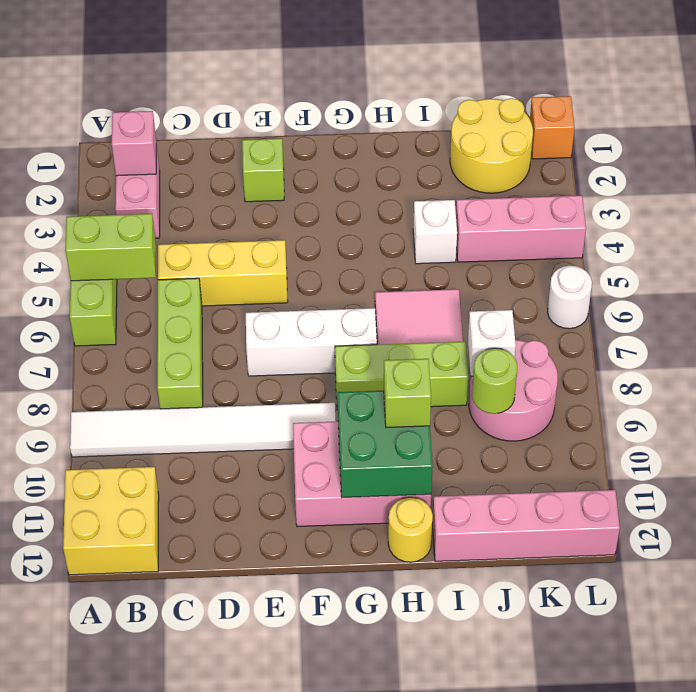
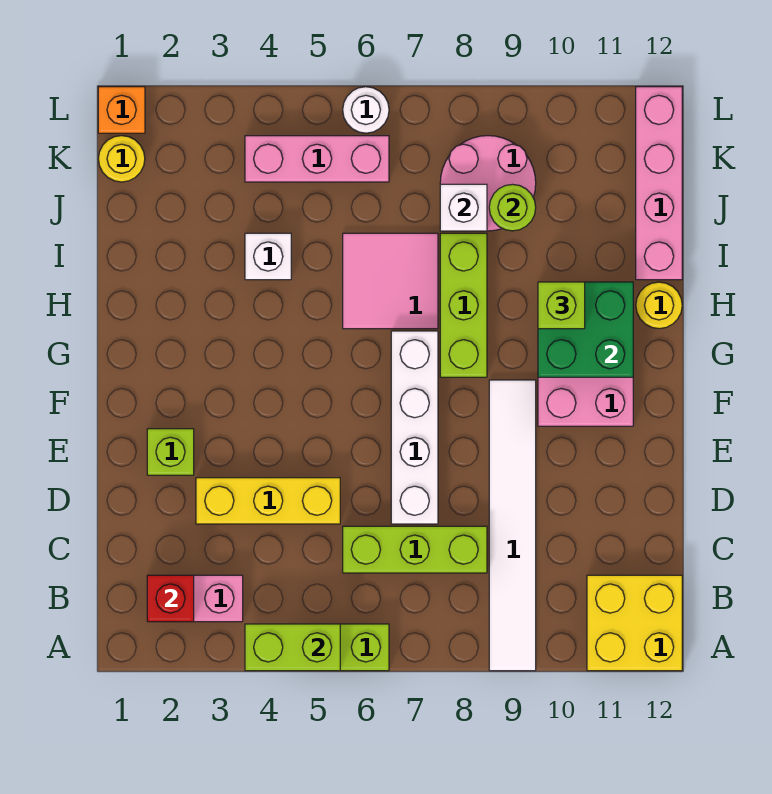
lime 1x2 brick [65,214,156,281] -> lime 1x2 brick turned to [245,624,340,671]
pink 1x1 brick [112,111,156,176] -> red 1x1 brick [147,575,194,622]
yellow 1x3 brick [158,240,288,306] -> yellow 1x3 brick turned to [196,478,340,524]
white 1x3 brick [246,308,377,376] -> white 1x4 brick [391,331,438,524]
yellow 2x2 round brick [450,98,533,193] -> yellow 1x1 round brick [98,136,145,182]
pink 1x3 brick [456,195,586,262] -> pink 1x3 brick turned to [245,136,389,182]

